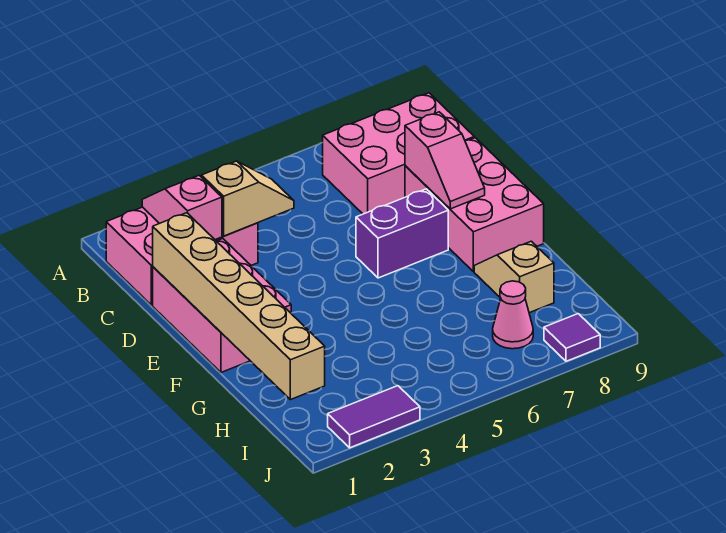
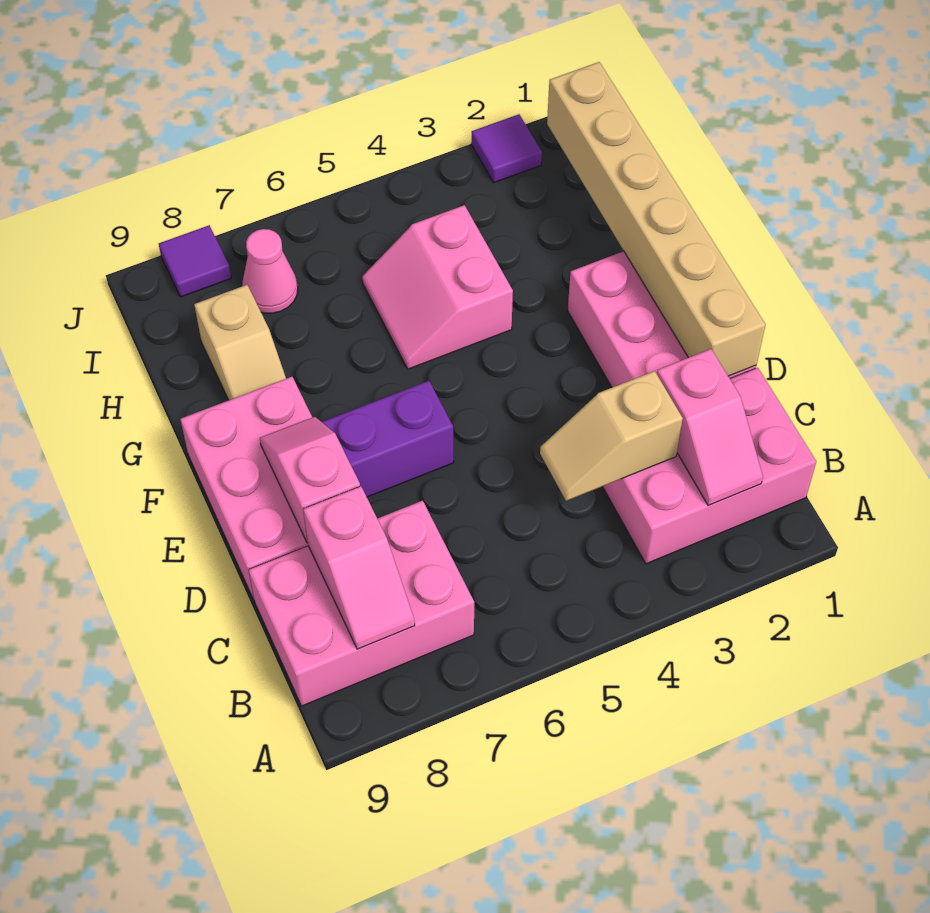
none -> pink 1x2 slope [303,486,415,649]
none -> pink 2x2 slope [362,205,513,369]
purple 1x2 tile [328,386,420,448] -> purple 1x1 tile [471,114,542,183]

